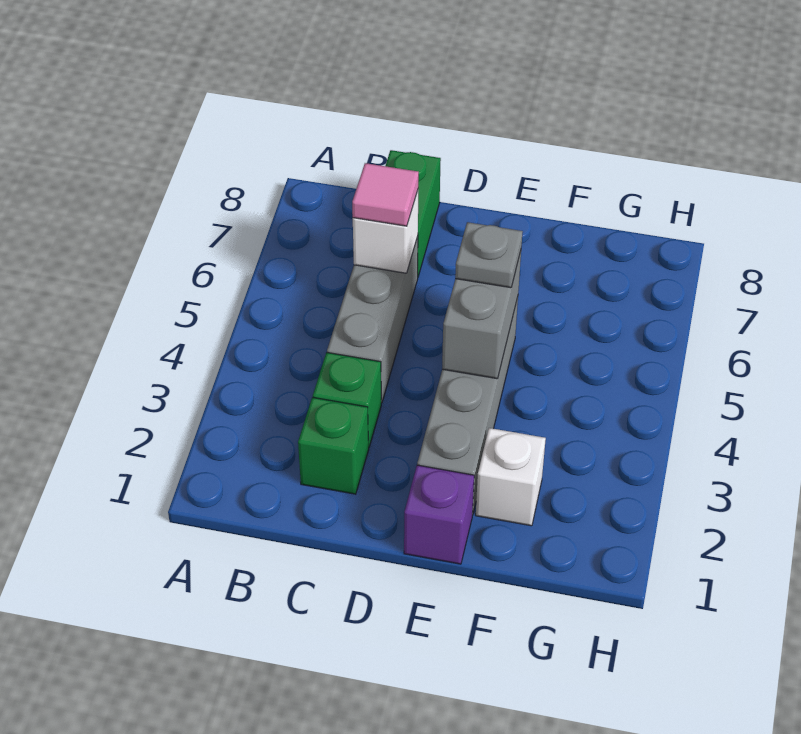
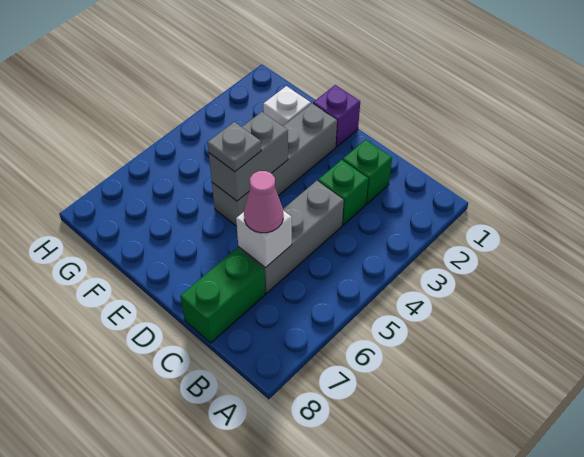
pink 1x1 tile [352,163,419,226] -> pink 1x1 cone [244,171,283,233]

